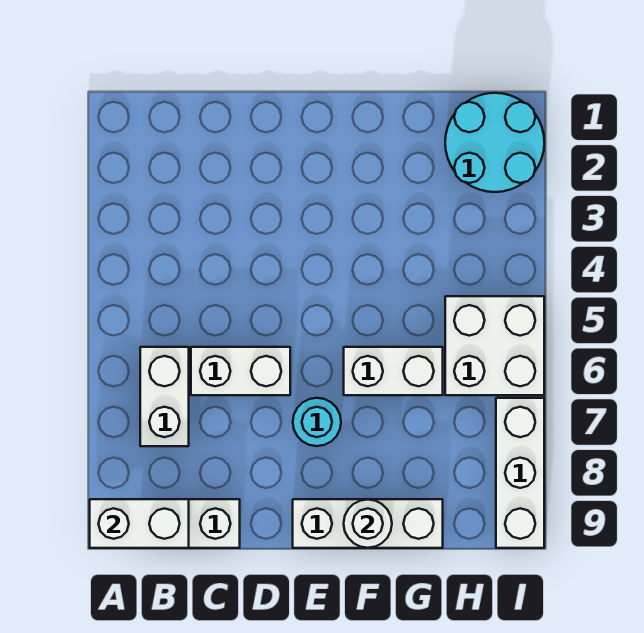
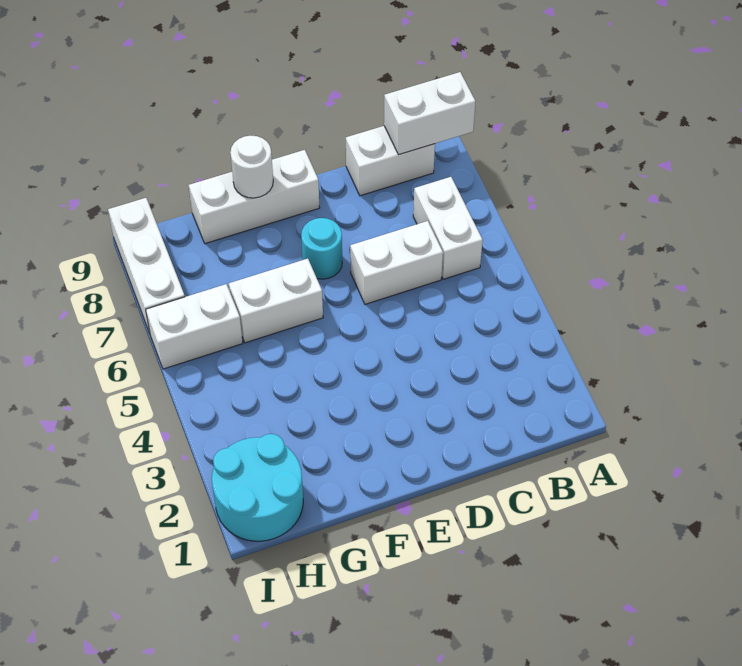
white 2x2 brick [445,296,544,395] -> white 1x2 brick [146,284,243,369]

